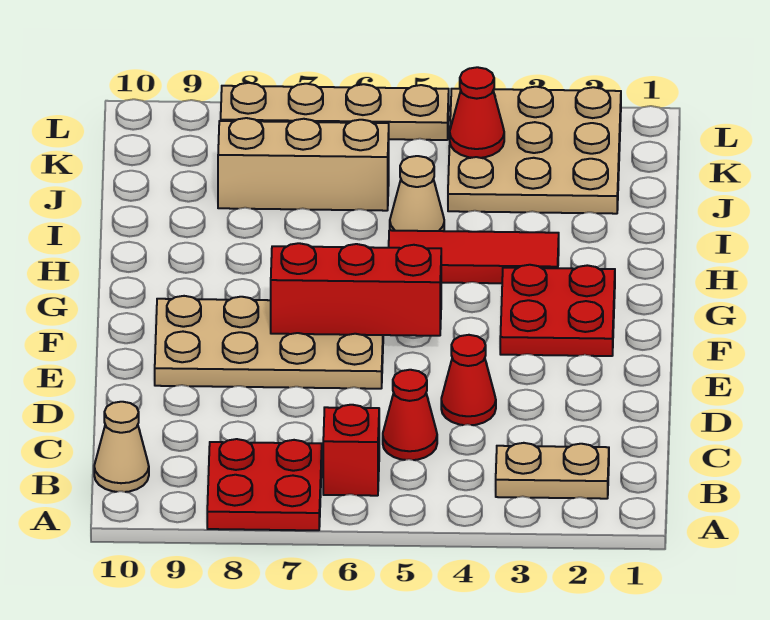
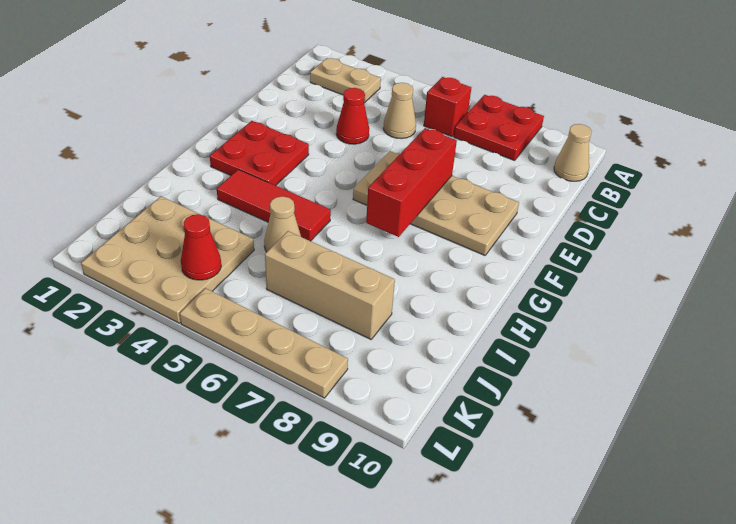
red 1x1 cone [383,370,437,460] -> tan 1x1 cone [383,83,416,139]
red 1x3 brick [271,243,441,336] -> red 1x3 brick turned to [366,128,457,237]

